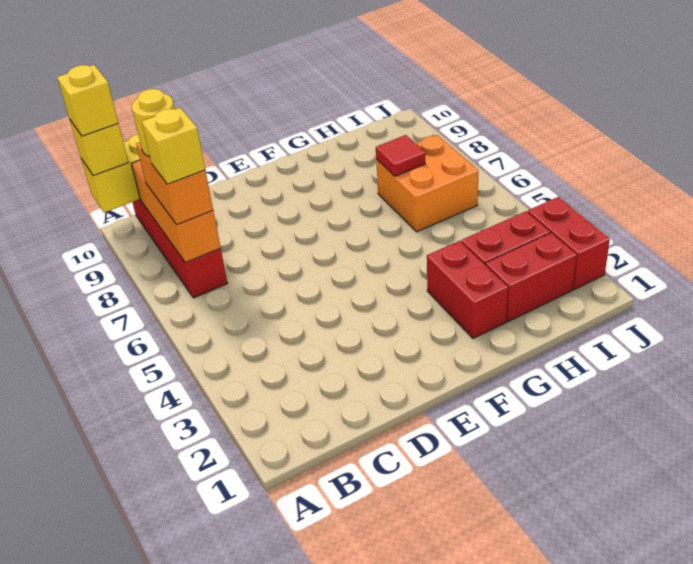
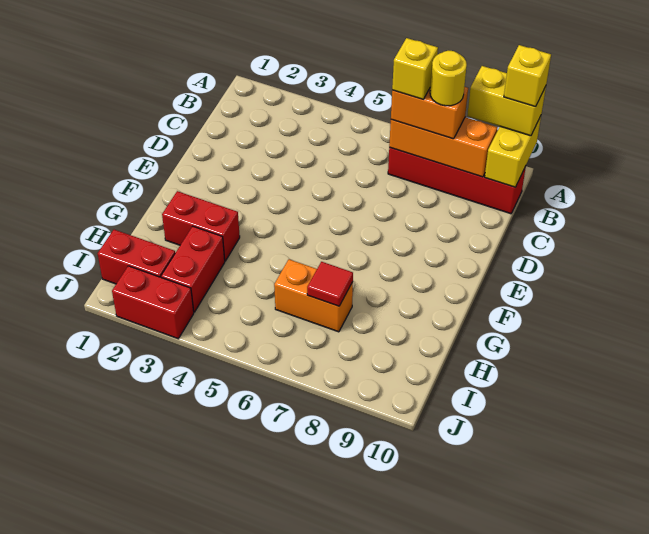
yellow 1x1 brick [70,120,128,176] -> yellow 1x2 brick [467,66,546,136]
red 1x2 brick [485,233,577,322] -> red 1x2 brick turned to [98,230,175,284]
orange 2x2 brick [376,135,478,232] -> orange 1x2 brick [274,259,353,332]

